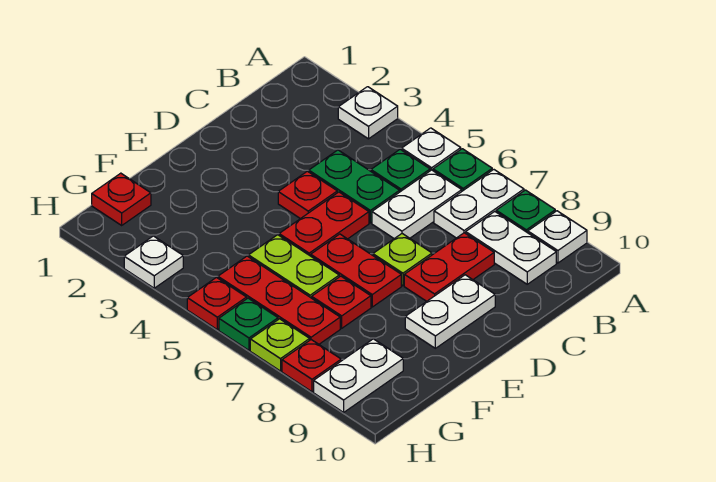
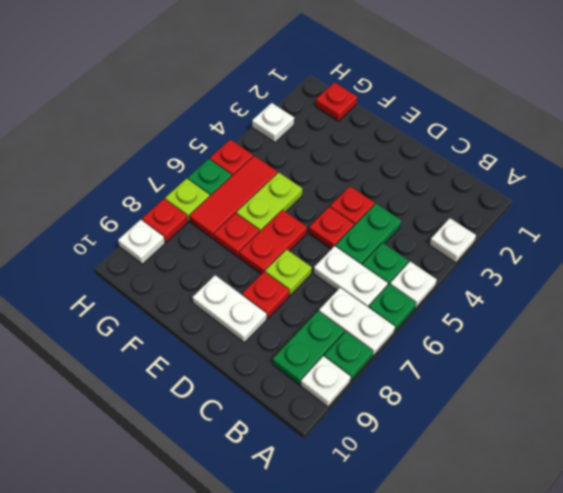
white 1x2 plate [466,212,556,284] -> green 1x2 plate [273,311,345,385]
red 1x2 plate [404,233,494,301] -> red 1x1 plate [242,272,289,319]
red 1x2 plate [279,192,369,256] -> red 1x1 plate [309,207,354,249]
red 1x3 plate [218,256,340,344] -> red 1x3 tile [189,156,277,239]
white 1x2 plate [314,339,403,412] -> white 1x1 plate [118,220,165,264]

